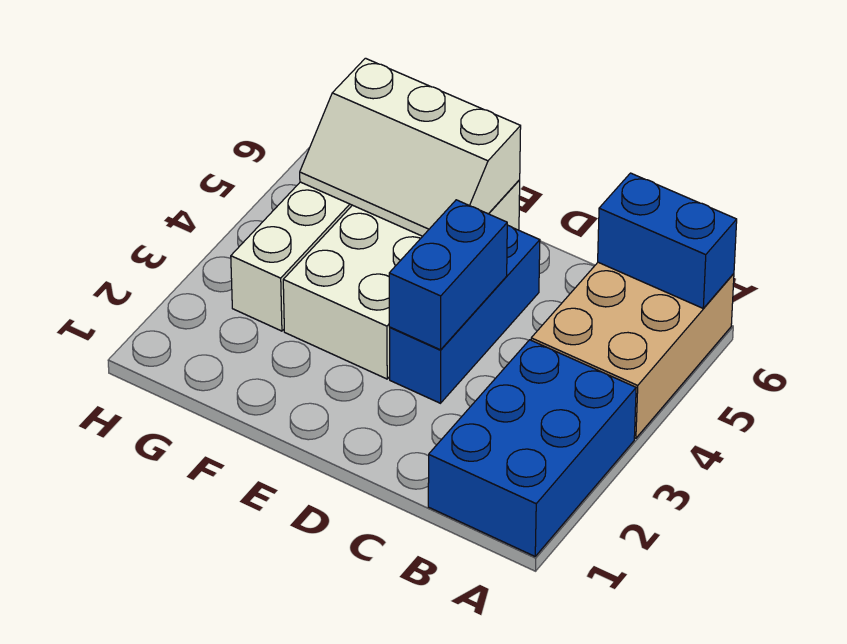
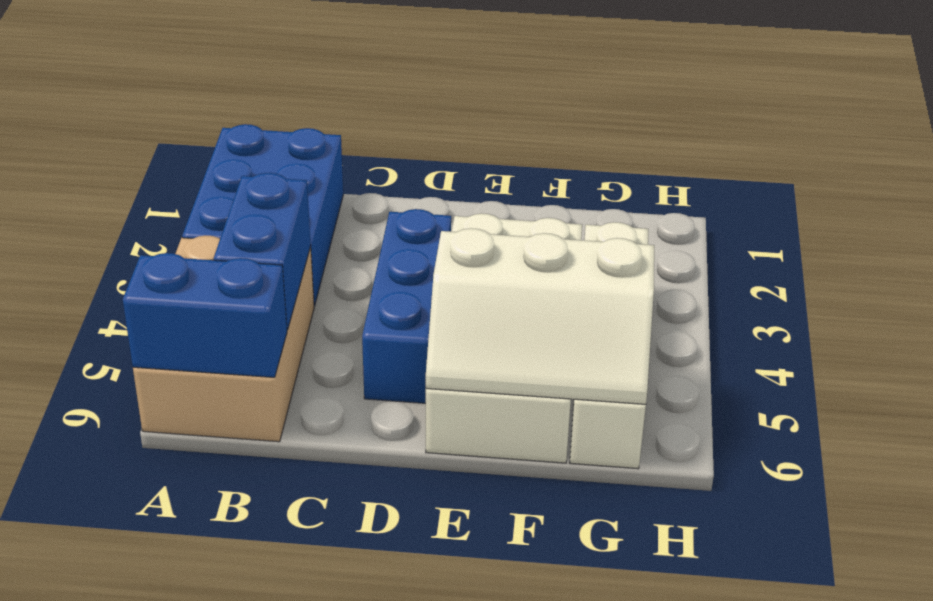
blue 1x2 brick [389,200,507,350] -> blue 1x2 brick moved to [214,173,311,330]
white 2x3 slope [300,58,521,236] -> white 2x3 slope turned to [426,228,654,404]

